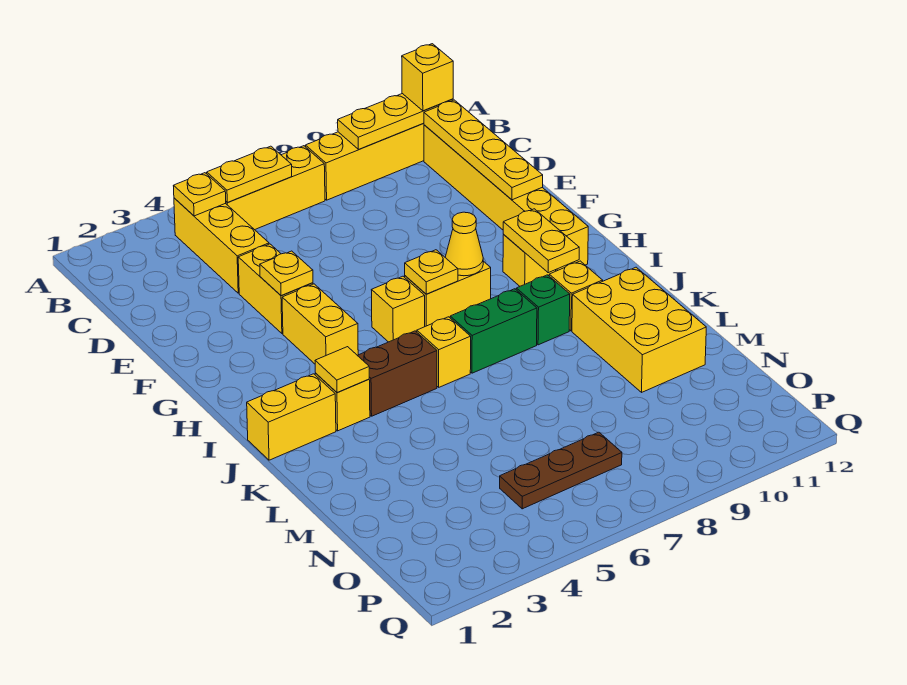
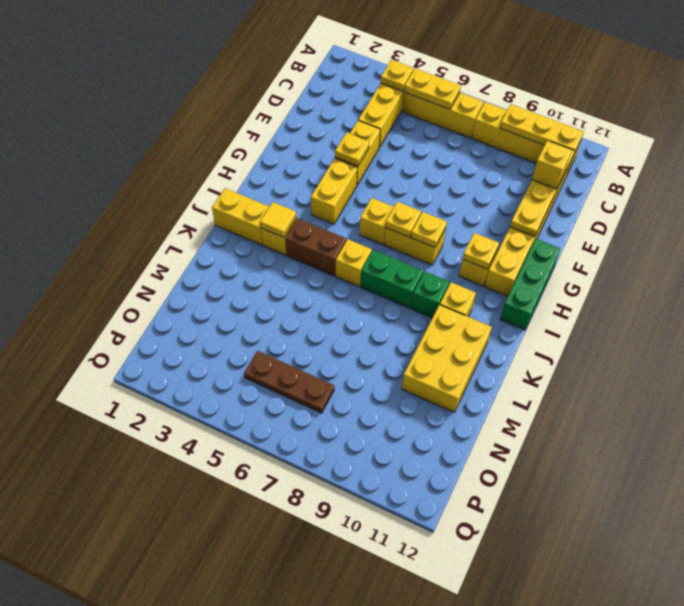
yellow 1x1 brick [402,44,453,111] -> yellow 1x1 brick moved to [532,141,572,189]
none -> green 1x3 brick [500,239,560,330]
yellow 1x1 cone [445,212,483,276] -> yellow 1x1 plate [411,212,447,248]
yellow 1x2 plate [503,209,579,273] -> yellow 1x1 plate [463,233,499,269]

